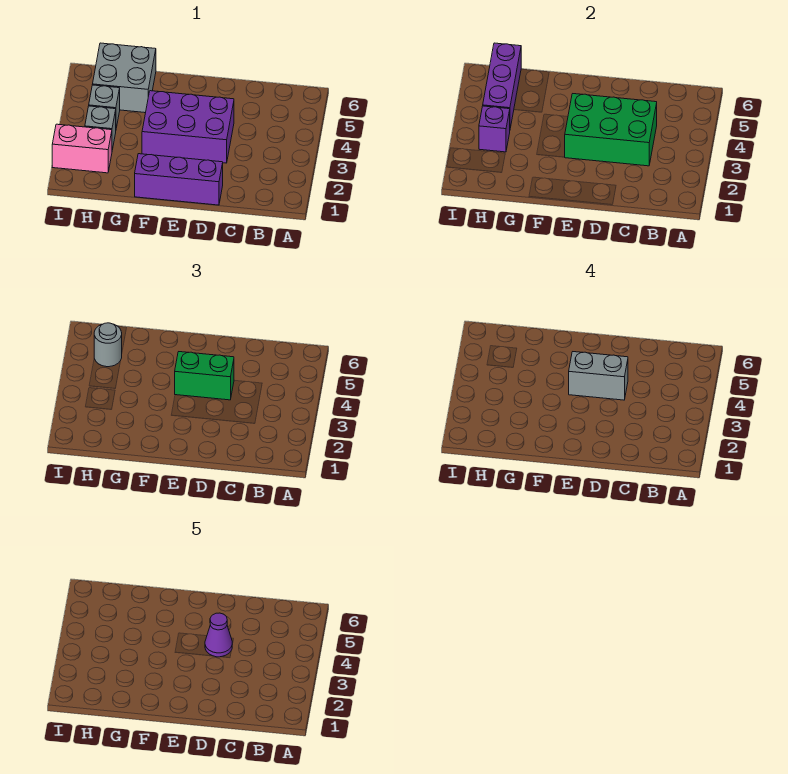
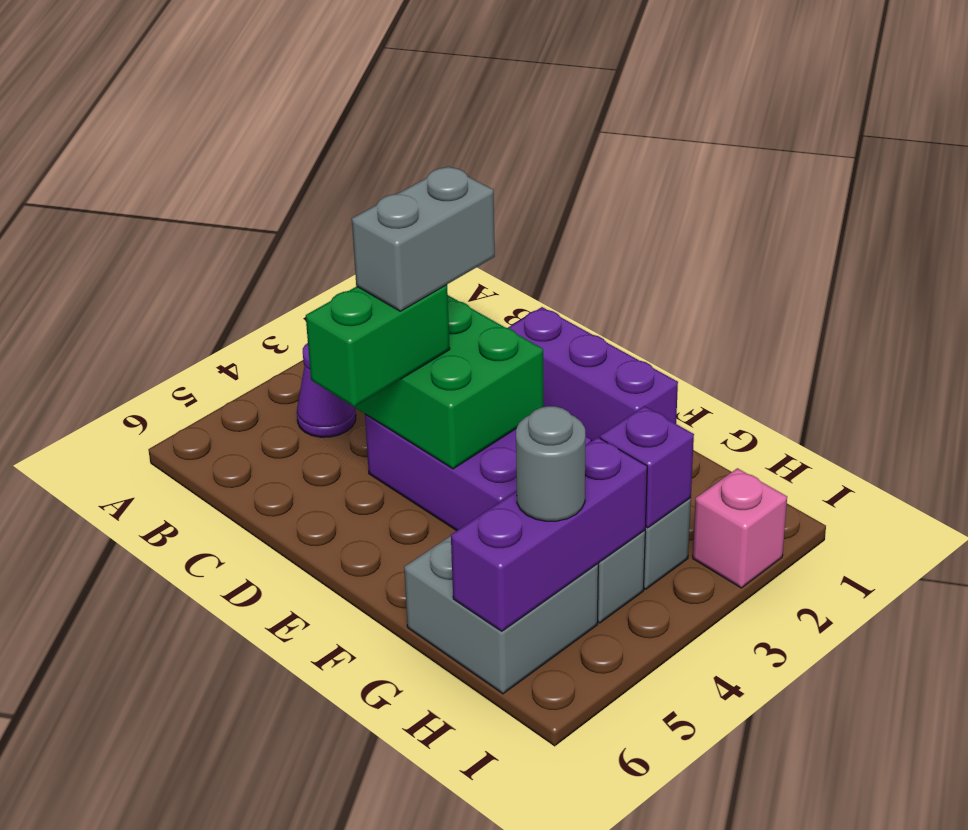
green 1x2 brick [175,352,234,400] -> green 1x2 brick turned to [306,285,450,407]
grey 1x2 brick [569,352,628,400] -> grey 1x2 brick turned to [352,166,495,311]
purple 1x1 cone [205,613,232,657] -> purple 1x1 cone moved to [297,343,356,437]
pink 1x2 brick [52,124,112,173] -> pink 1x1 brick [693,468,787,588]

